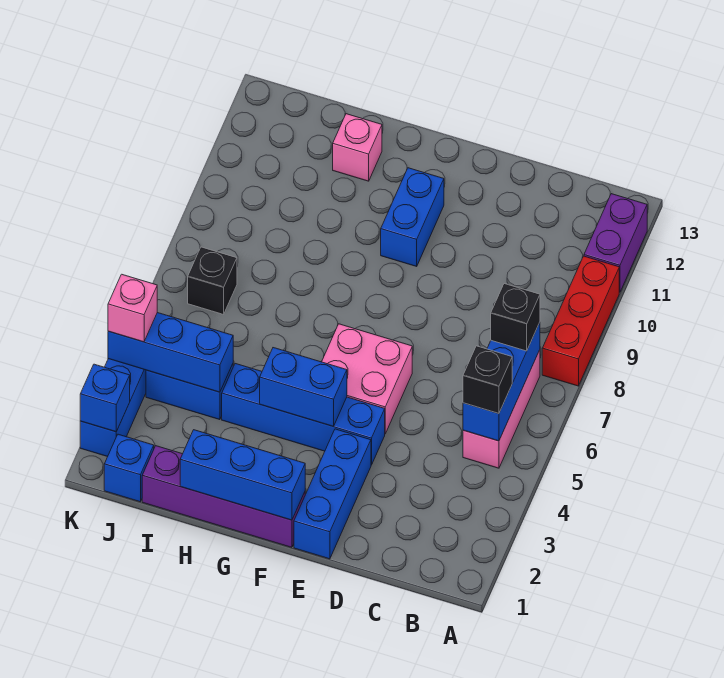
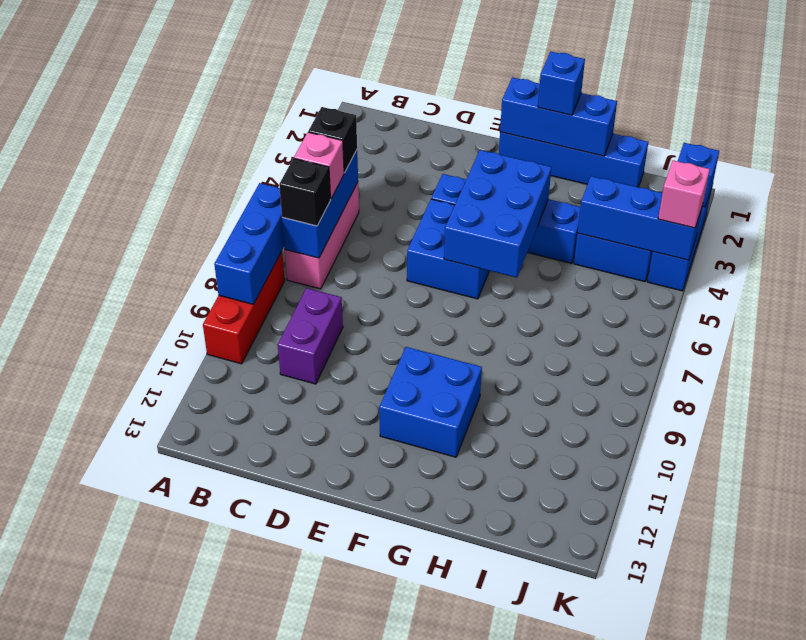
purple 1x2 brick [584,194,647,292] -> purple 1x2 brick moved to [278,288,343,384]
blue 1x3 brick [294,429,371,559] -> blue 1x3 brick moved to [214,183,284,304]
pink 2x2 brick [322,324,412,434] -> blue 2x2 brick [407,199,489,299]
purple 1x4 brick [142,446,305,547] -> blue 1x4 brick [499,132,648,187]
blue 1x2 brick [260,348,347,426] -> blue 2x3 brick [444,150,551,278]
blue 1x2 brick [381,168,444,266] -> blue 2x2 brick [379,347,482,457]
pink 1x1 brick [333,114,382,181] -> pink 1x1 brick moved to [294,132,344,199]
blue 1x1 brick [104,434,154,502] -> blue 1x1 brick moved to [538,52,585,115]
black 1x1 brick [188,247,237,314] -> none

